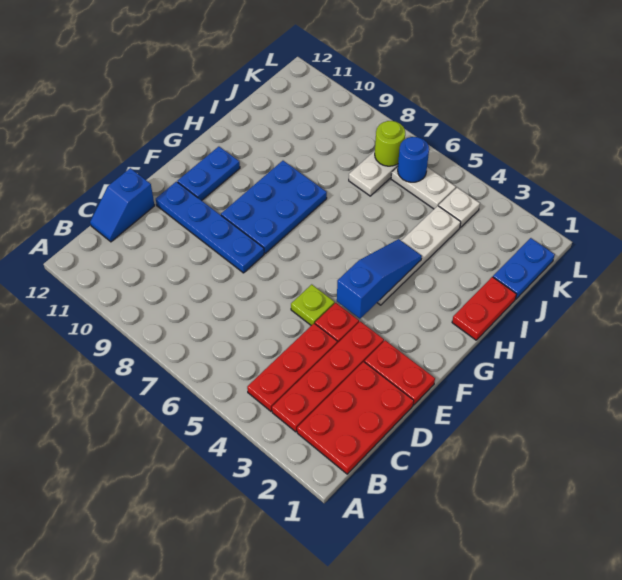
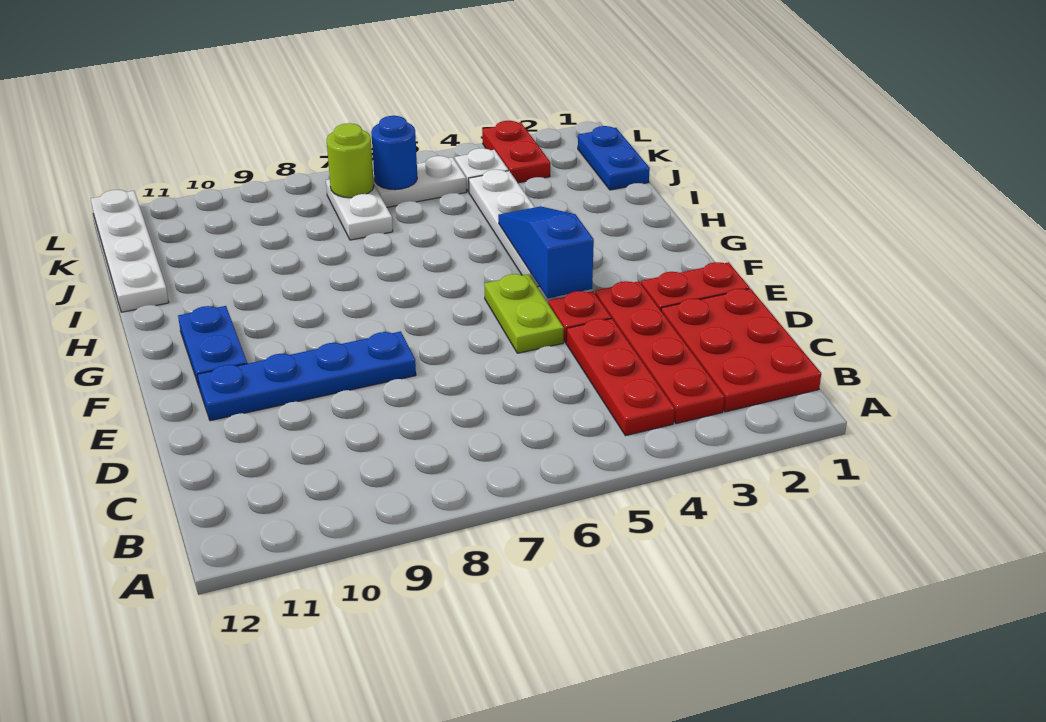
blue 1x2 slope [90,168,155,242] -> none
lime 1x1 plate [291,284,335,326] -> lime 1x2 plate [484,274,564,353]
blue 2x3 plate [221,161,327,253] -> none
red 1x2 plate [452,277,517,340] -> red 1x2 plate moved to [482,121,550,183]
none -> white 1x4 plate [91,190,169,312]

